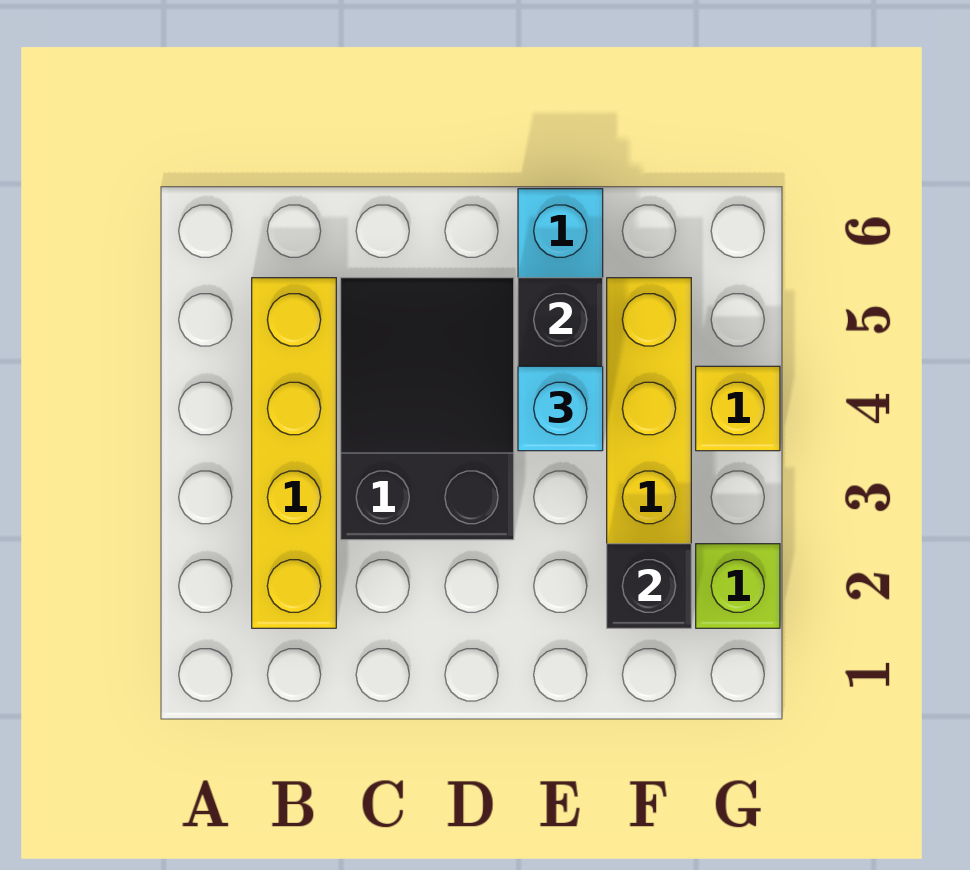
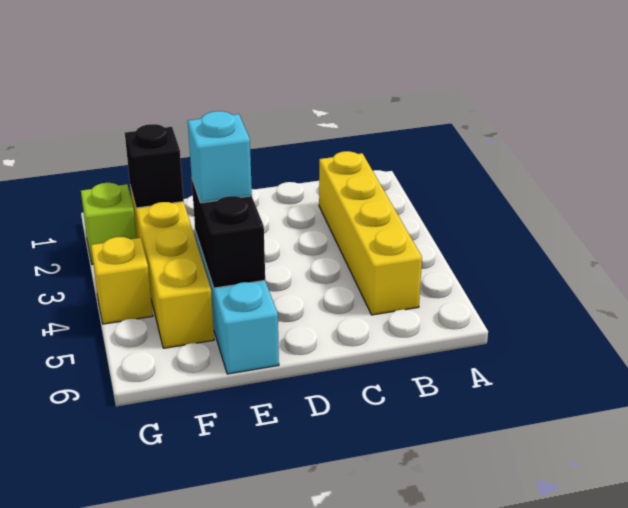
black 2x3 slope [341,278,514,540] -> none

